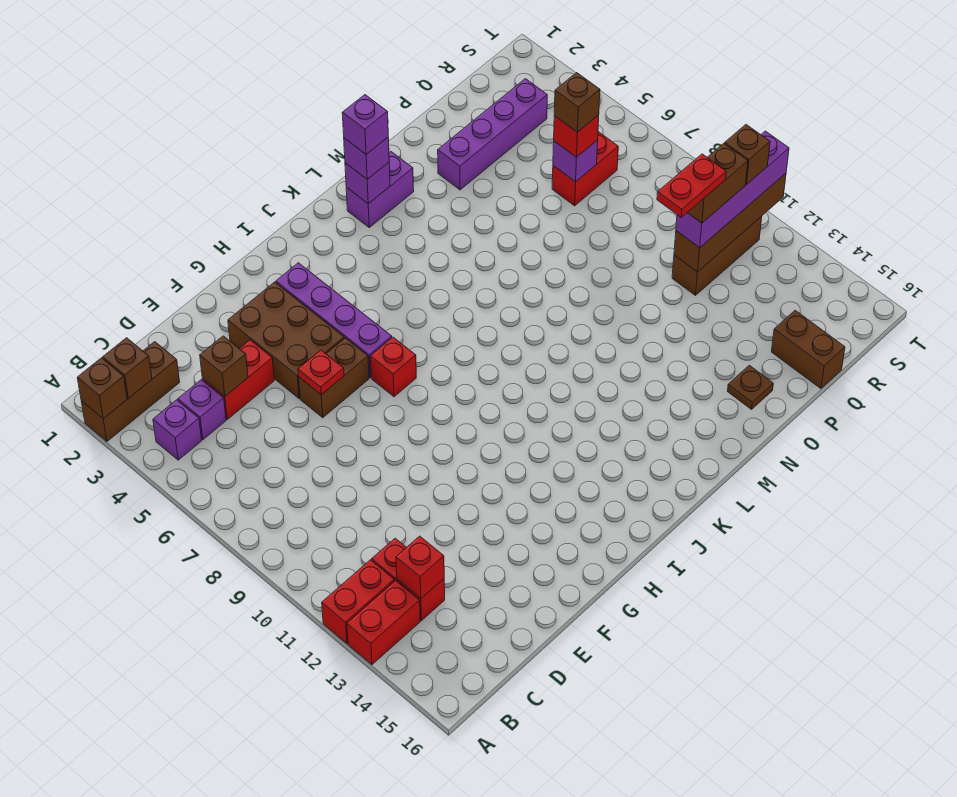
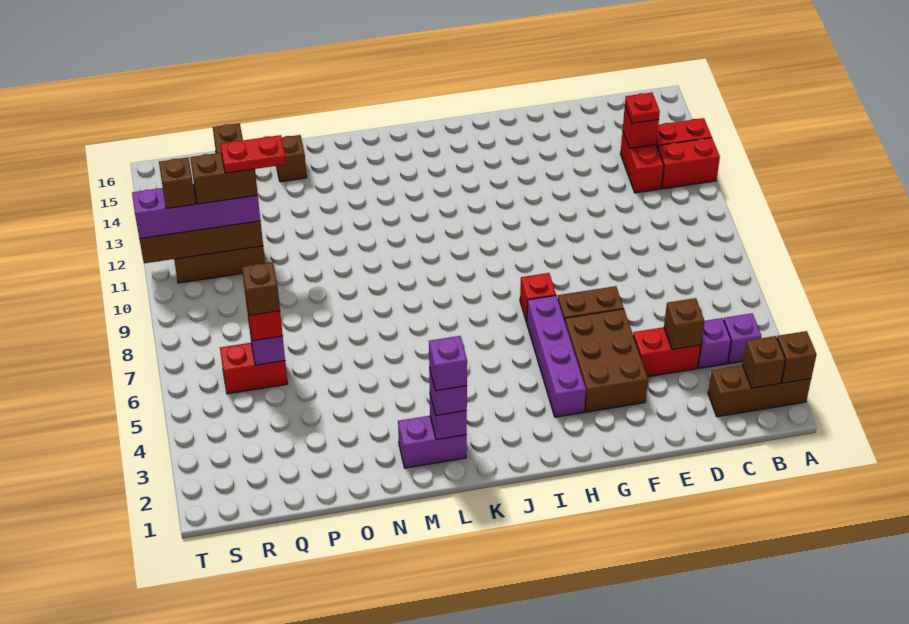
red 1x1 plate [298,350,344,395] -> red 1x1 plate moved to [625,93,660,123]
purple 1x4 brick [438,79,547,190] -> none
brown 1x1 plate [728,365,773,409] -> brown 1x1 brick [277,135,307,182]

